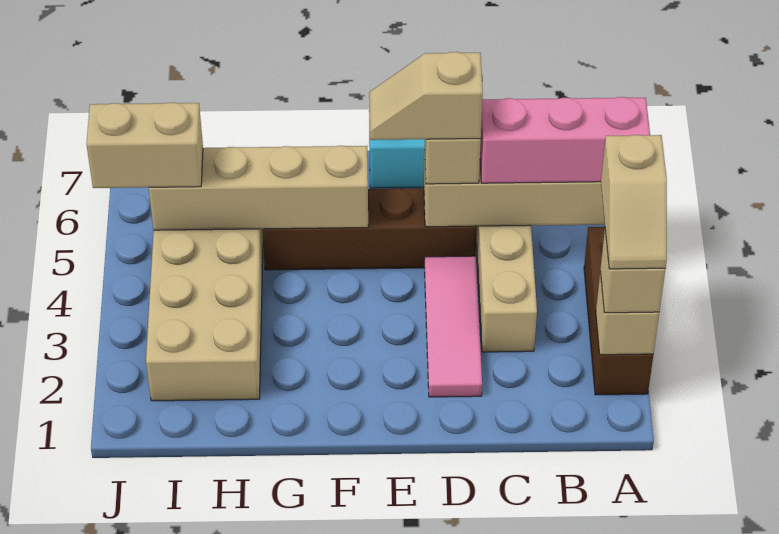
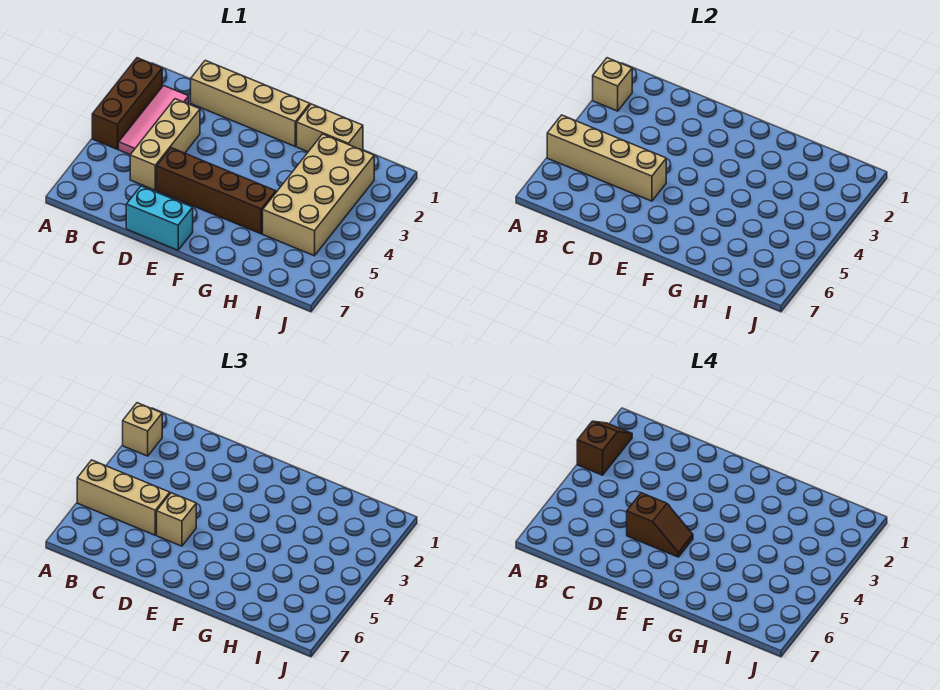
tan 1x2 slope [601,135,667,269] -> brown 1x2 slope [577,421,632,475]
pink 1x3 brick [480,97,650,183] -> tan 1x3 brick [77,460,170,535]
pink 1x3 tile [425,256,482,397] -> pink 1x3 tile moved to [119,86,189,155]
tan 1x2 slope [369,52,483,140] -> brown 1x2 slope [627,493,693,557]
tan 1x4 brick [149,146,368,230] -> tan 1x4 brick moved to [191,60,310,146]
tan 1x2 brick [86,103,203,188] -> tan 1x2 brick moved to [297,104,363,152]

